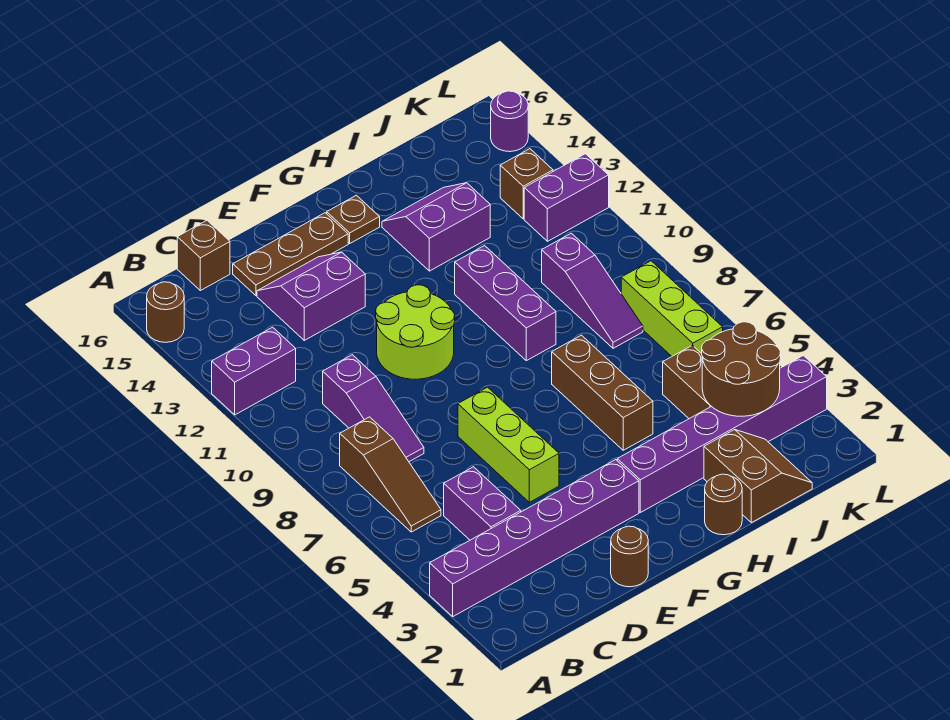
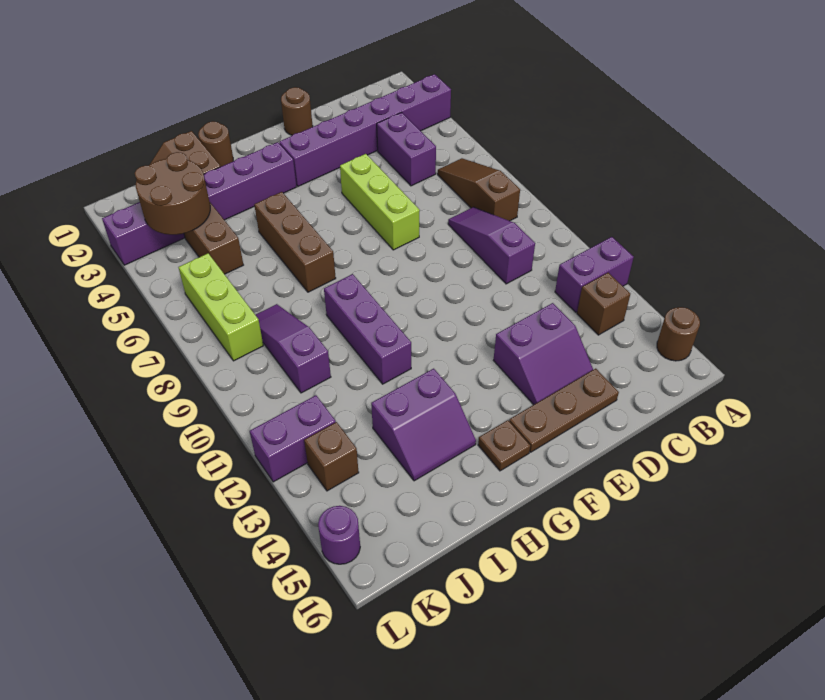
brown 1x1 brick [177,220,230,291] -> brown 1x1 brick moved to [577,273,630,335]
lime 2x2 round brick [376,285,455,379] -> none

